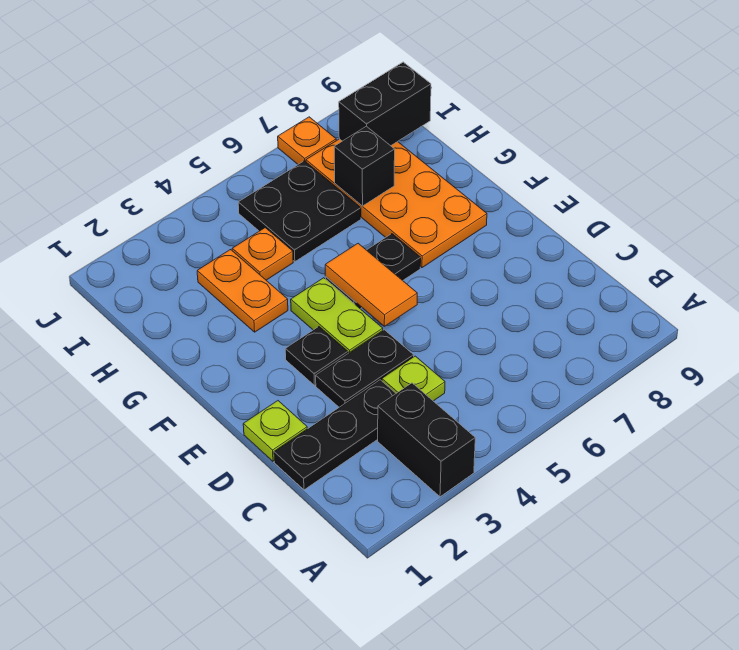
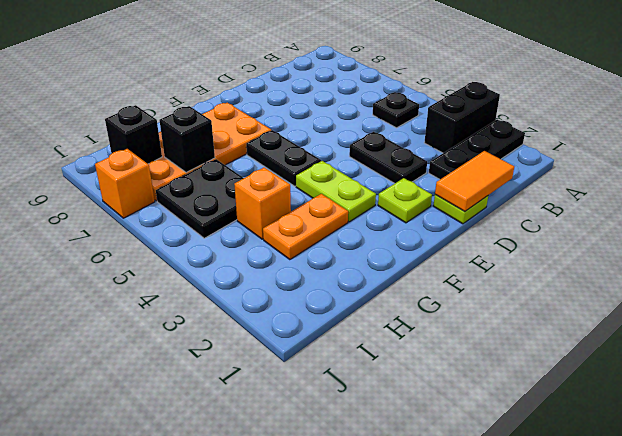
black 1x3 plate [274,380,396,490] -> black 1x3 plate turned to [429,120,525,179]
lime 1x1 plate [382,356,445,401] -> lime 1x1 plate moved to [378,178,432,223]
black 1x1 plate [285,327,348,385] -> black 1x1 plate moved to [373,92,419,128]
lime 1x2 plate [291,278,383,353] -> lime 1x2 plate turned to [296,161,376,222]
orange 1x2 tile [325,243,417,326] -> orange 1x2 tile moved to [435,151,514,212]
orange 1x1 plate [232,228,293,280] -> orange 1x1 brick [234,167,291,239]
black 1x2 brick [339,62,431,146] -> black 1x1 brick [105,105,162,164]
orange 1x1 plate [278,117,336,164] -> orange 1x1 brick [95,149,155,218]

